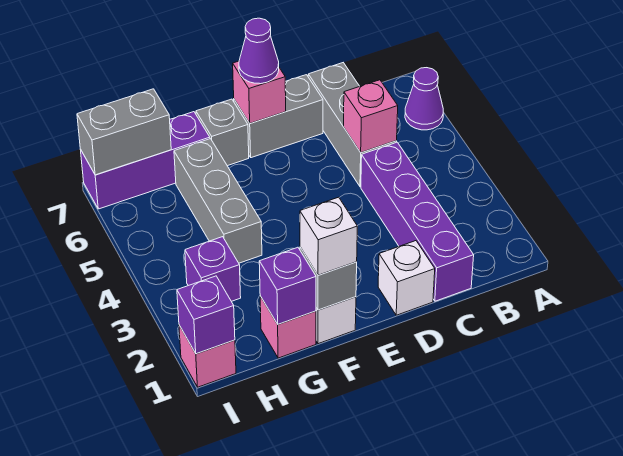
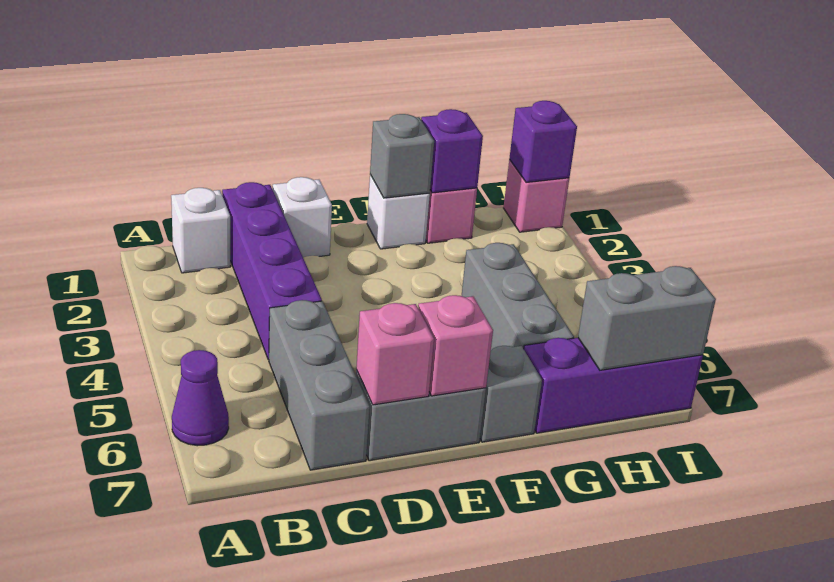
pink 1x1 brick [344,80,398,153] -> pink 1x1 brick moved to [356,303,434,405]
purple 1x1 cone [239,18,279,84] -> none
white 1x1 brick [300,197,357,275] -> white 1x1 brick moved to [171,188,230,273]
purple 1x1 brick [185,237,241,301] -> none

